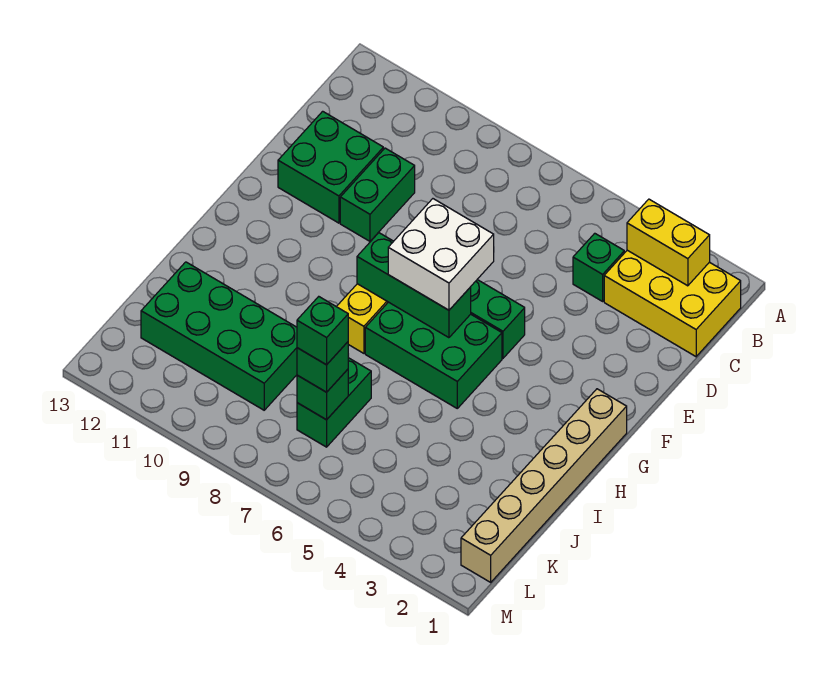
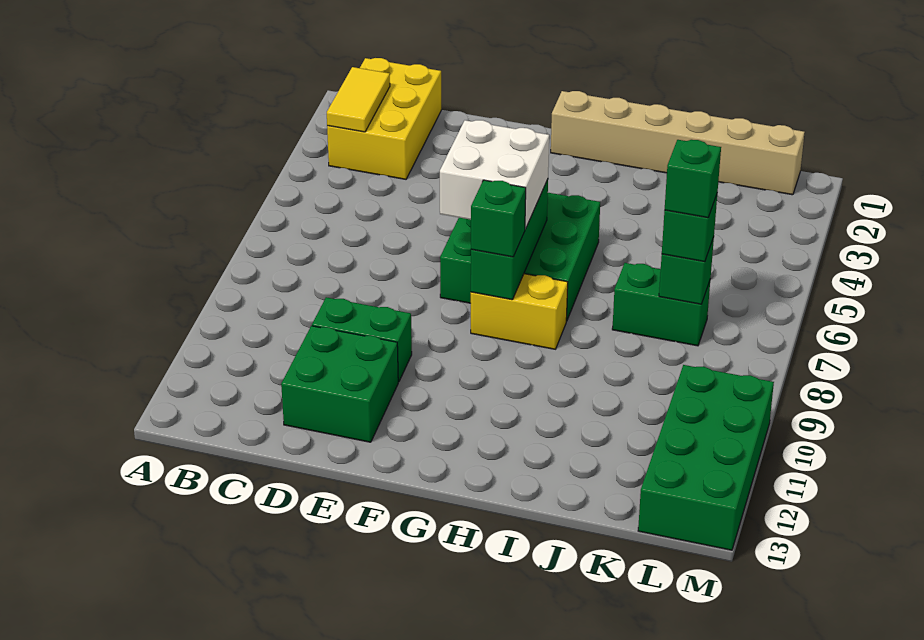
yellow 1x2 brick [627,199,710,286] -> yellow 1x2 tile [327,67,390,132]
green 1x1 brick [573,233,624,301] -> green 1x1 brick moved to [471,180,526,257]
green 2x4 brick [141,262,297,410] -> green 2x4 brick moved to [638,365,774,550]

